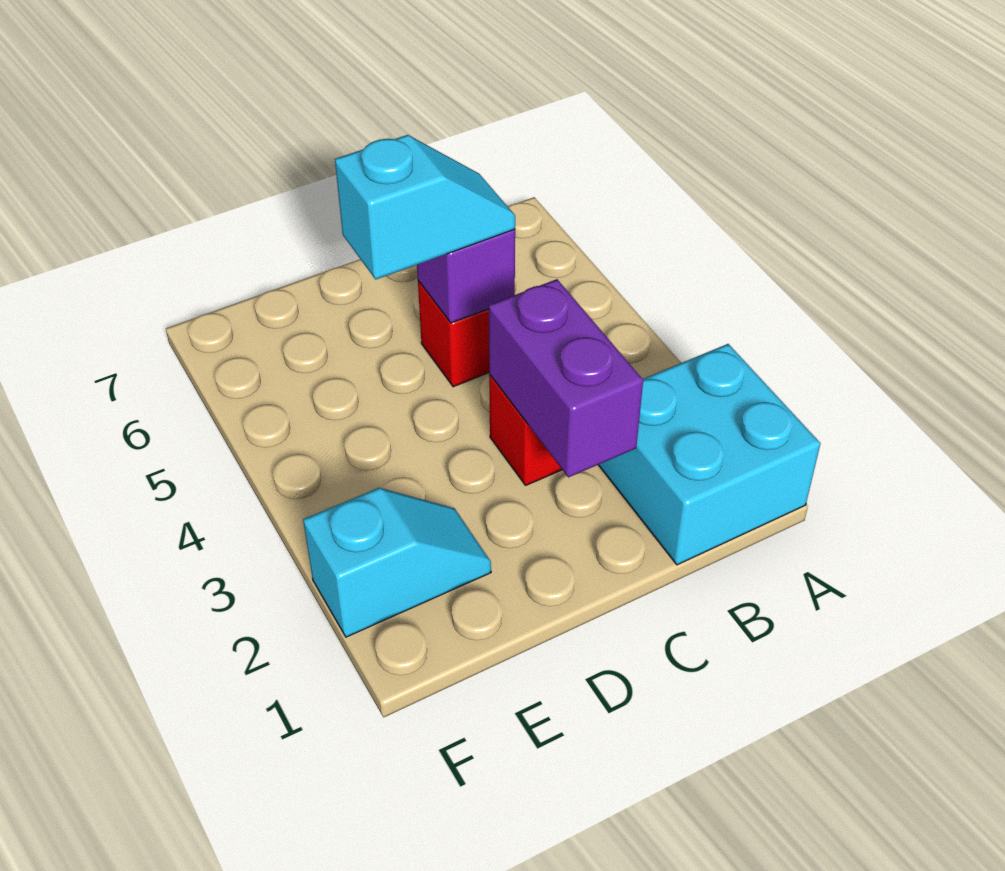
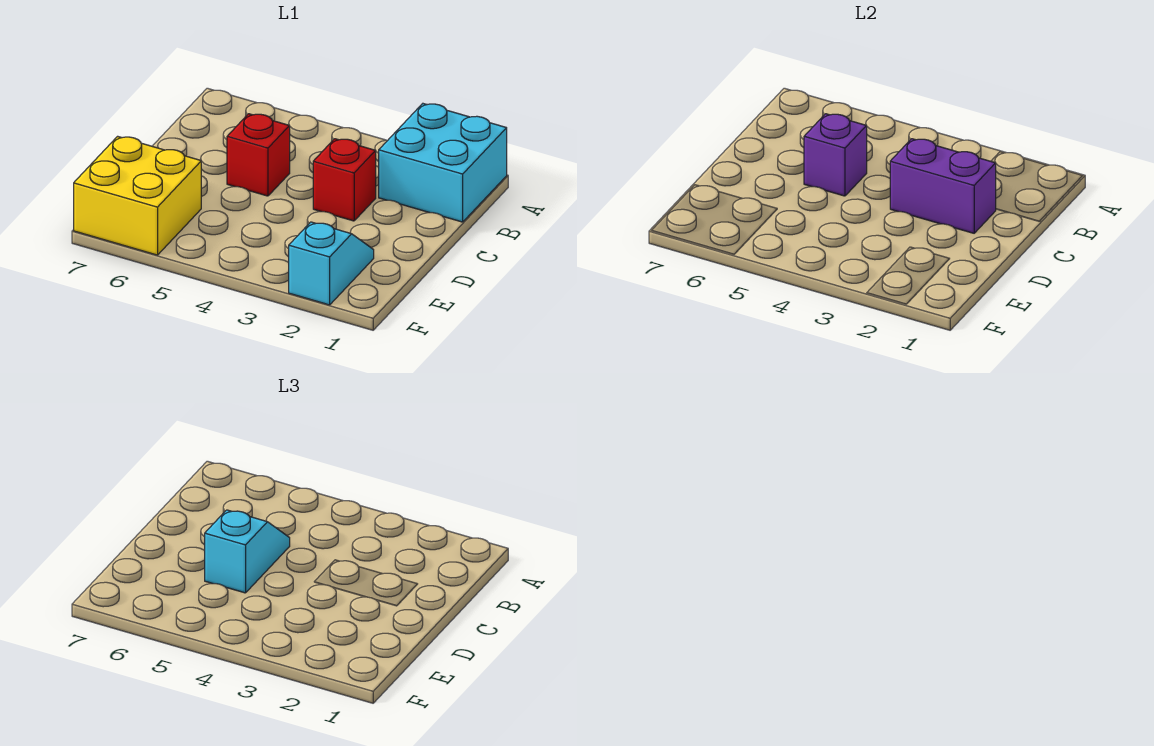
none -> yellow 2x2 brick [74,136,201,255]

